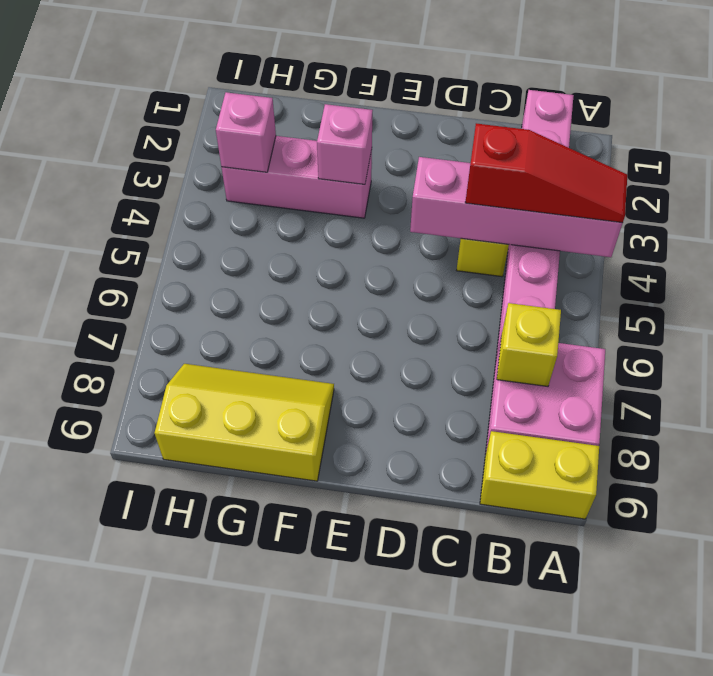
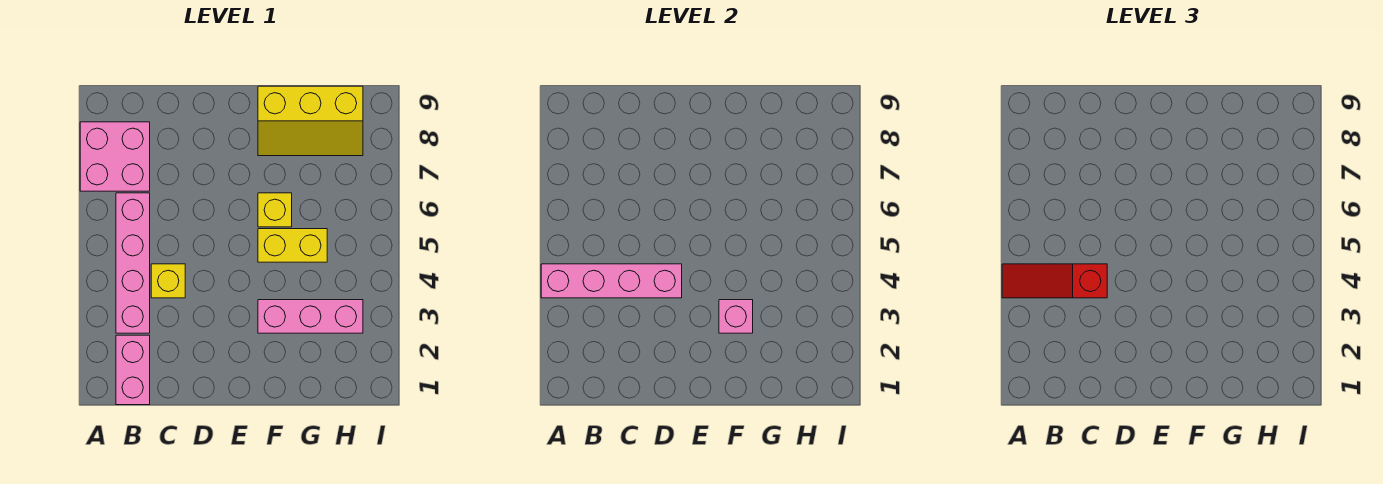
yellow 1x2 brick [480,431,599,519] -> yellow 1x2 brick moved to [258,229,327,262]
yellow 1x1 brick [497,303,561,386] -> yellow 1x1 brick moved to [258,193,292,227]
pink 1x1 brick [216,92,276,172] -> none

